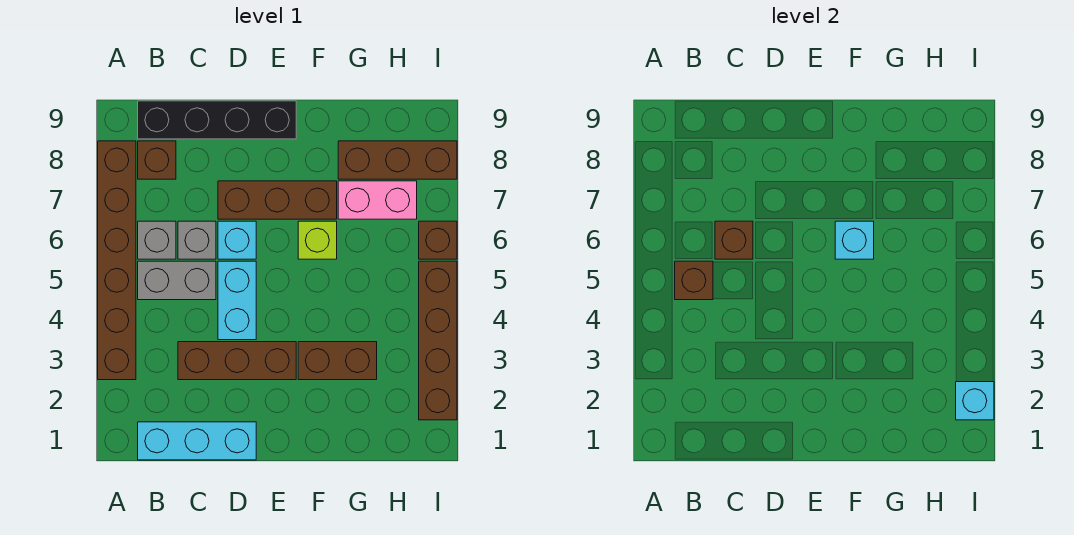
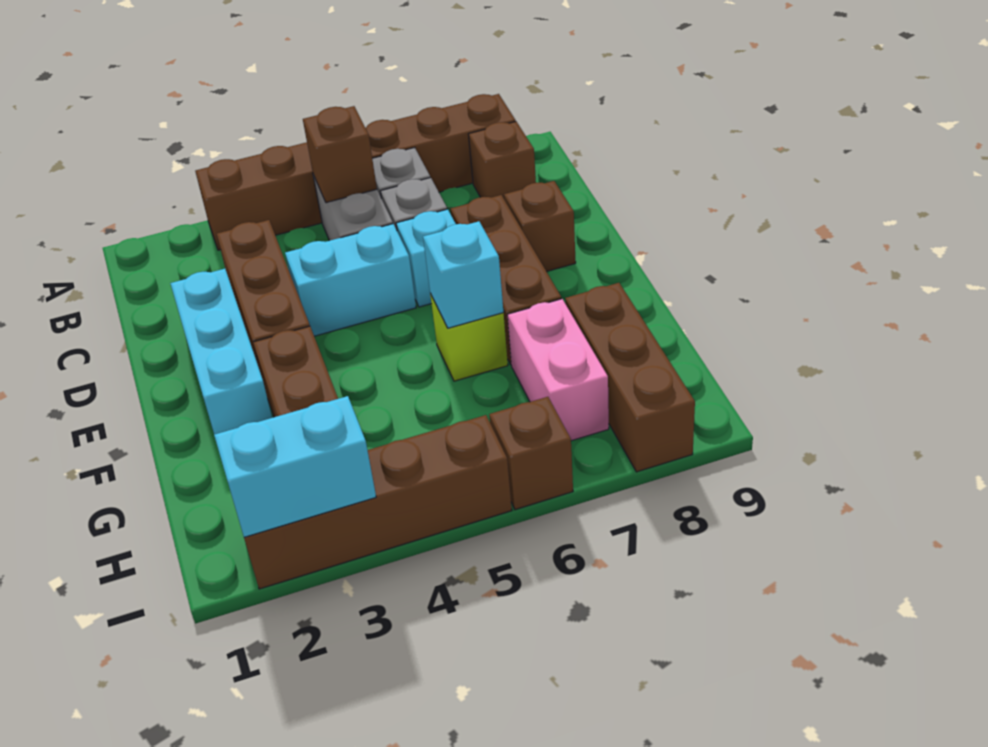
cyan 1x3 brick [138,422,256,460] -> cyan 1x3 brick moved to [170,269,272,434]
black 1x4 brick [138,101,296,139] -> none
brown 1x1 brick [715,221,753,259] -> brown 1x1 brick moved to [504,181,576,271]
cyan 1x1 brick [956,382,994,420] -> cyan 1x2 brick [214,396,376,537]

